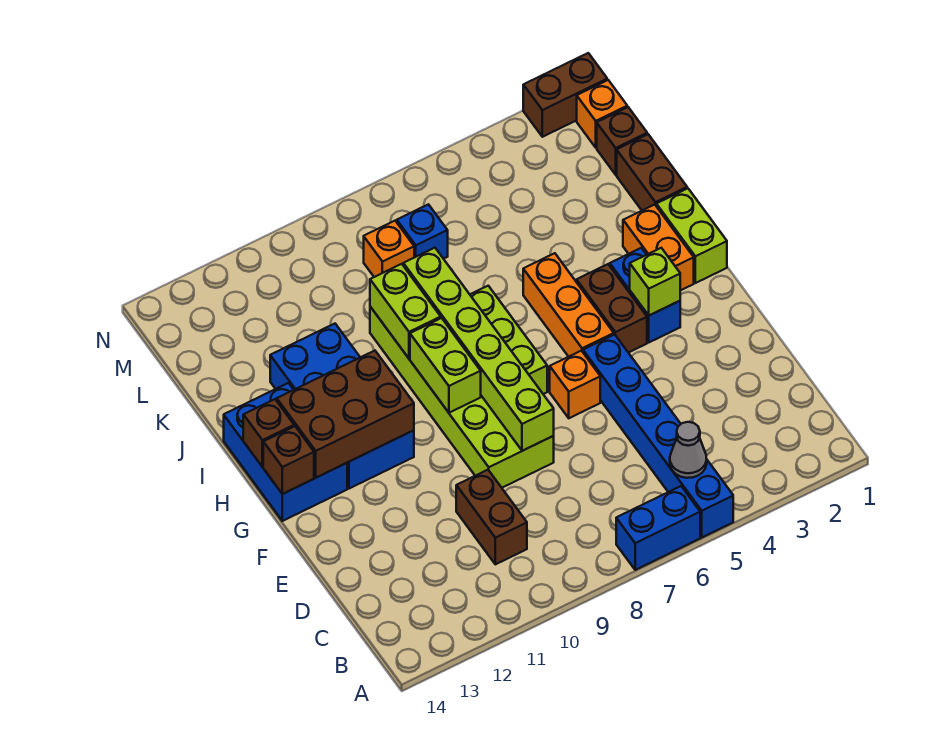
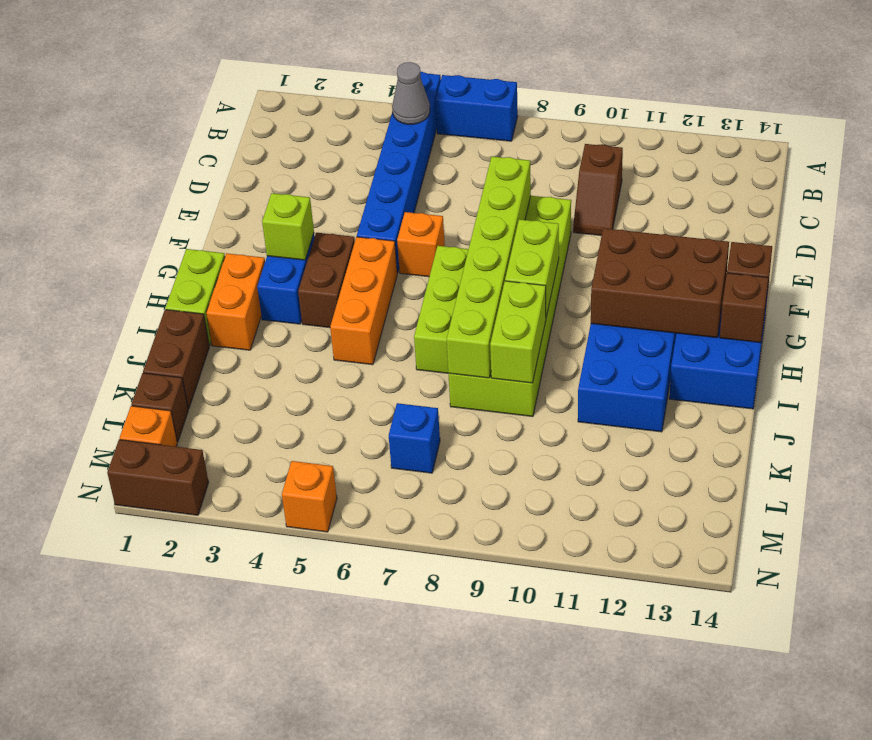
brown 1x2 brick [456,470,527,564] -> brown 1x2 slope [573,144,623,236]
orange 1x1 brick [364,221,414,277] -> orange 1x1 brick moved to [282,461,337,532]

